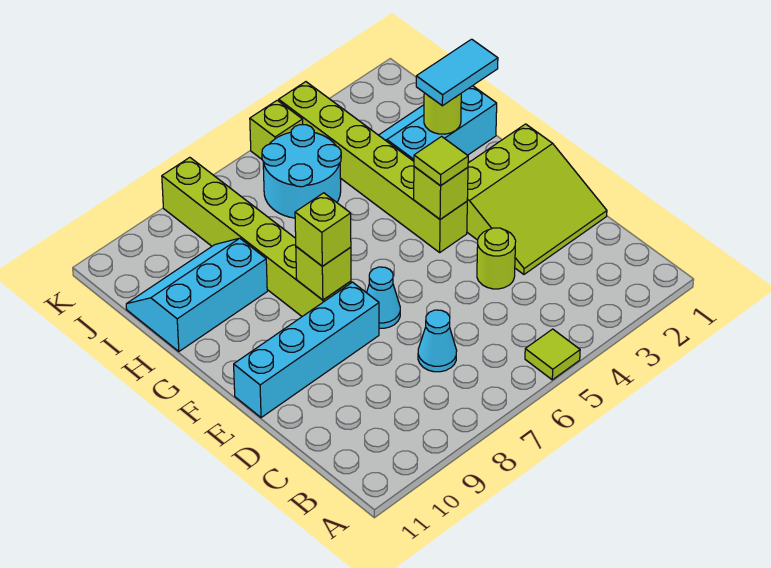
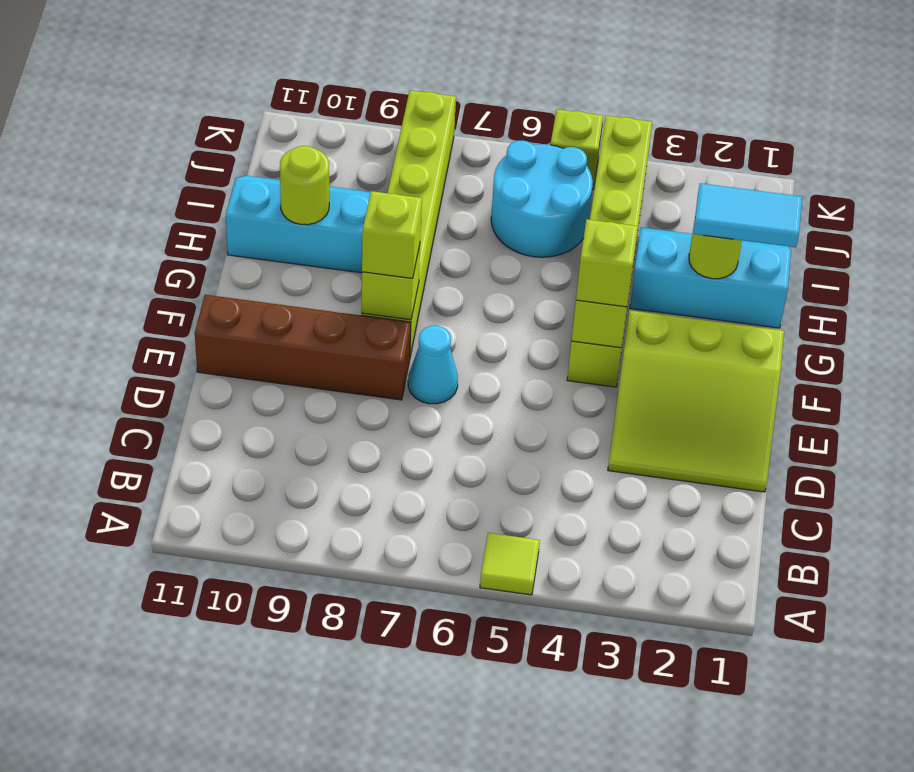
cyan 1x1 cone [418,310,457,372] -> none
lime 1x1 round brick [477,228,516,289] -> lime 1x1 round brick moved to [280,146,329,225]
cyan 1x4 brick [234,282,379,418] -> brown 1x4 brick [195,295,411,400]
lime 1x1 tile [414,137,468,186] -> lime 1x1 brick [576,219,638,307]

